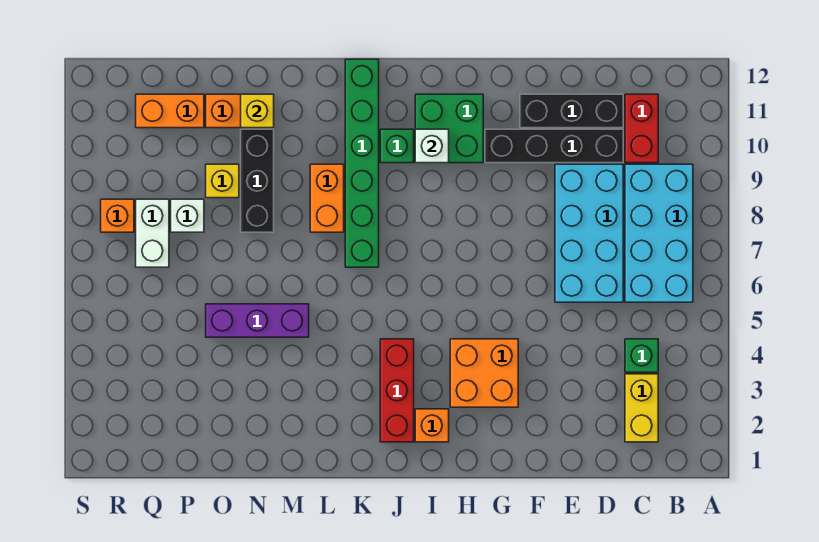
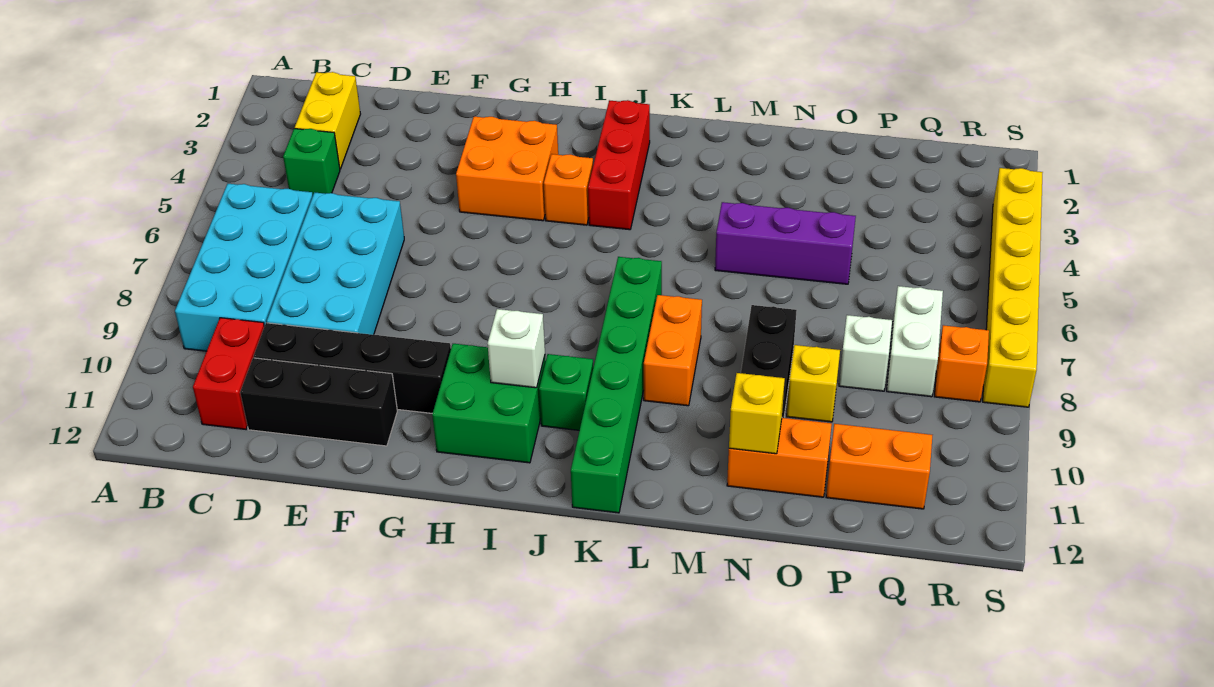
orange 1x1 brick [415,409,449,442] -> orange 1x1 brick moved to [544,154,593,225]
none -> yellow 1x6 brick [983,168,1043,407]

